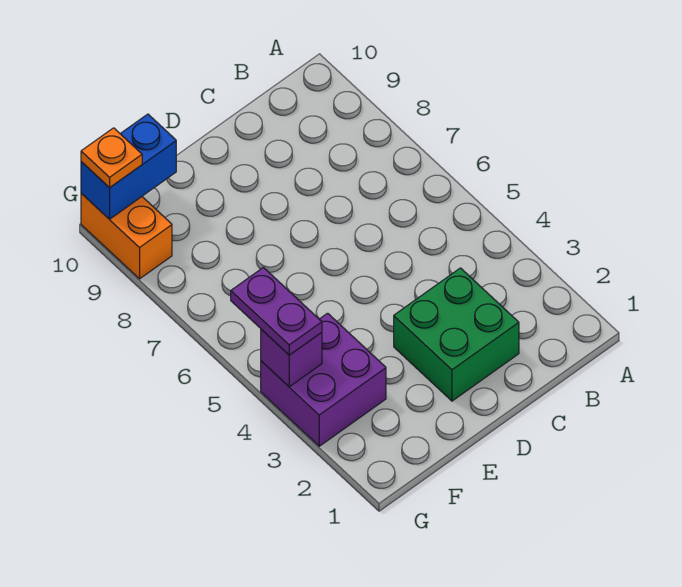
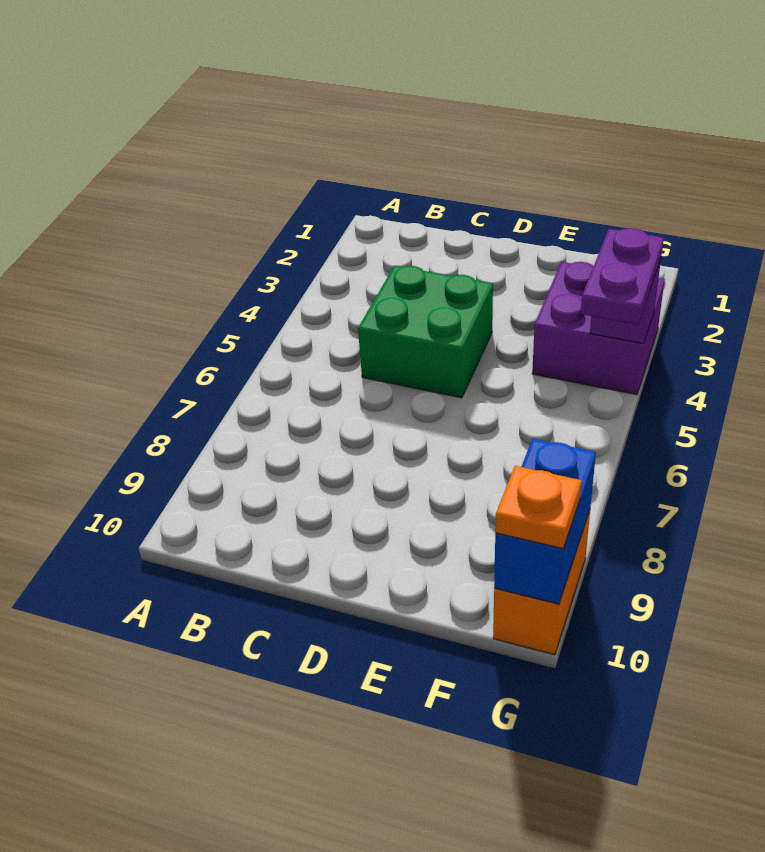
green 2x2 brick [394,268,519,401] -> green 2x2 brick moved to [358,266,493,398]
blue 1x2 brick [81,114,176,219] -> blue 1x2 brick turned to [494,439,596,604]

